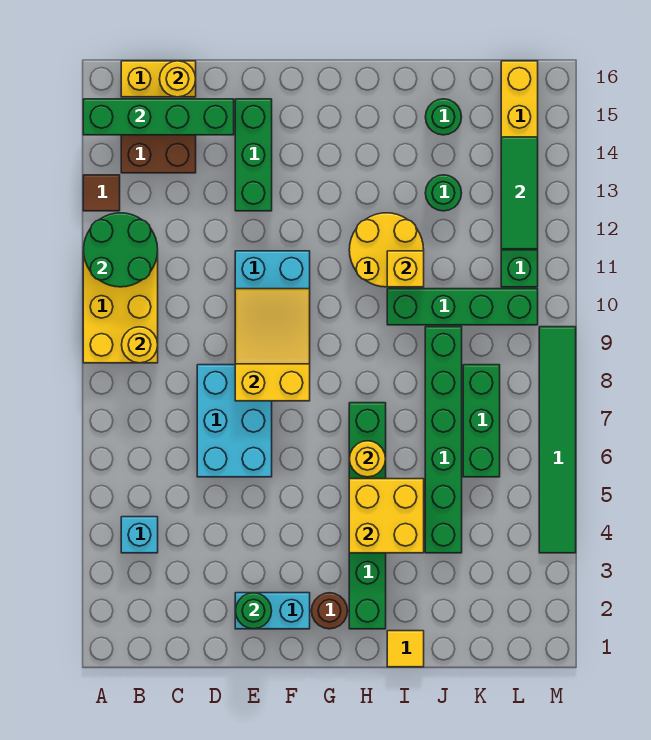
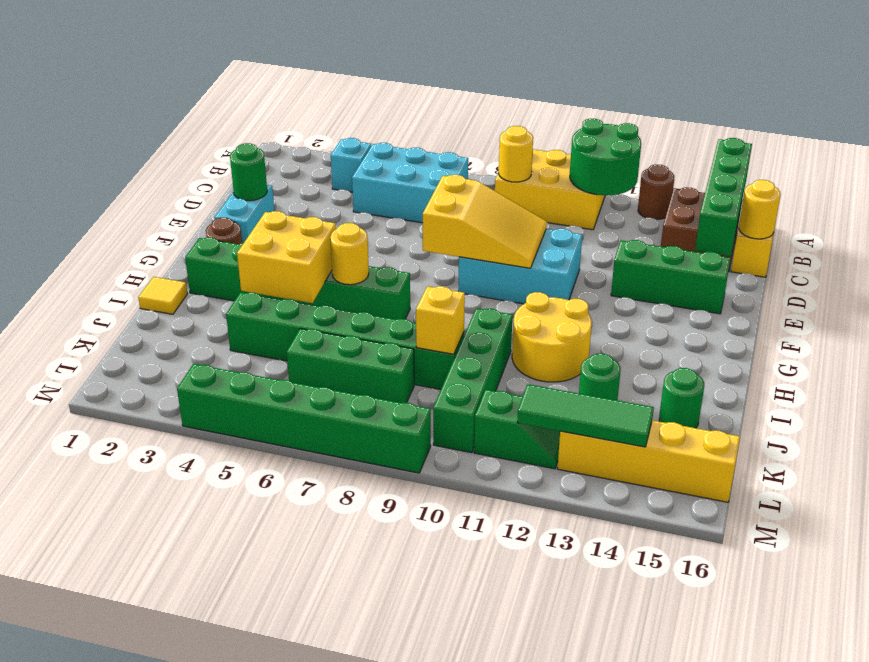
brown 1x1 tile [83,175,120,211] -> brown 1x1 round brick [638,164,674,220]
cyan 2x3 brick [197,365,272,477] -> cyan 2x3 brick moved to [352,143,468,223]
yellow 1x1 brick [387,251,424,287] -> yellow 1x1 brick moved to [416,286,465,354]
green 1x6 tile [539,327,576,553] -> green 1x6 brick [177,364,431,473]

